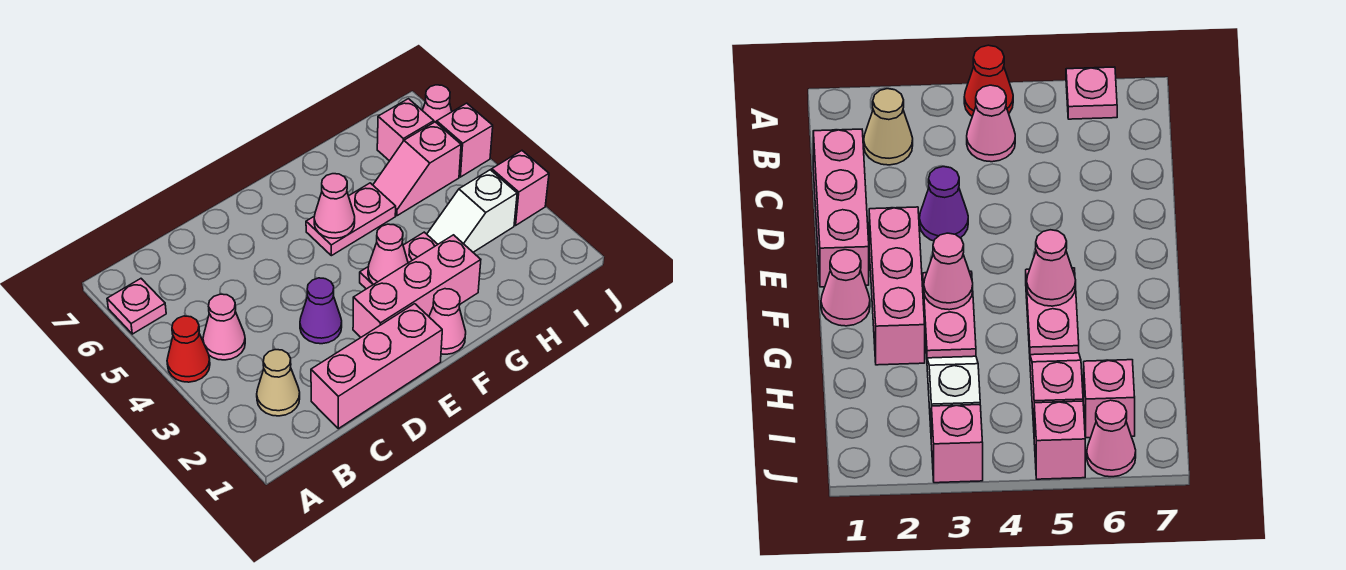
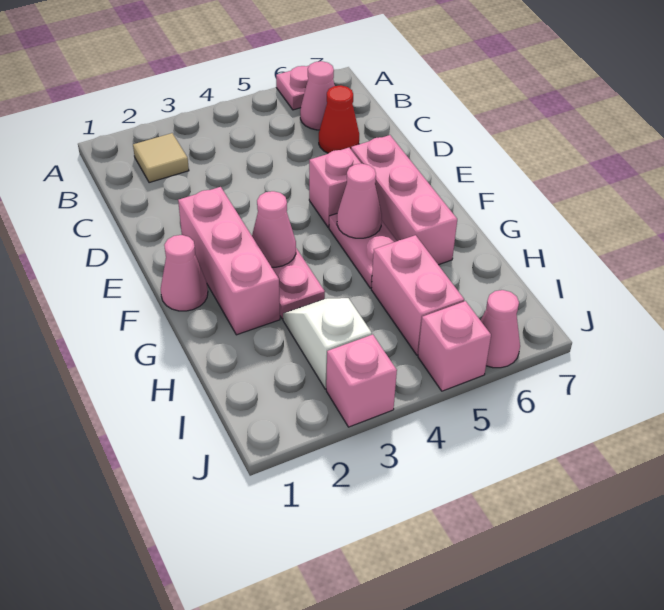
red 1x1 cone [167,316,210,382] -> red 1x1 cone moved to [319,85,359,153]
tan 1x1 cone [257,350,300,416] -> tan 1x1 tile [133,133,189,183]
pink 1x1 cone [203,294,245,360] -> pink 1x1 cone moved to [300,61,335,130]
pink 1x3 brick [311,304,442,429] -> pink 1x3 brick moved to [351,135,457,265]
purple 1x1 cone [300,278,342,344] -> none
pink 1x2 slope [373,122,461,216] -> pink 1x2 brick [371,235,464,355]
pink 1x1 brick [377,99,434,161] -> pink 1x1 brick moved to [309,148,361,227]

